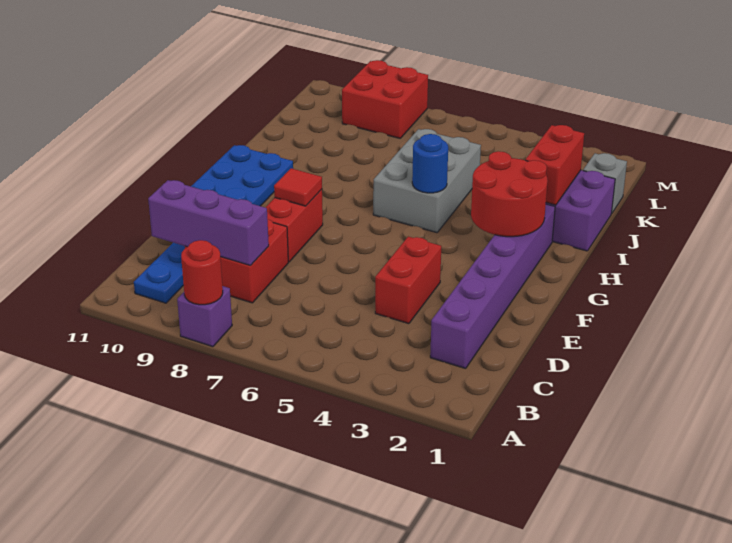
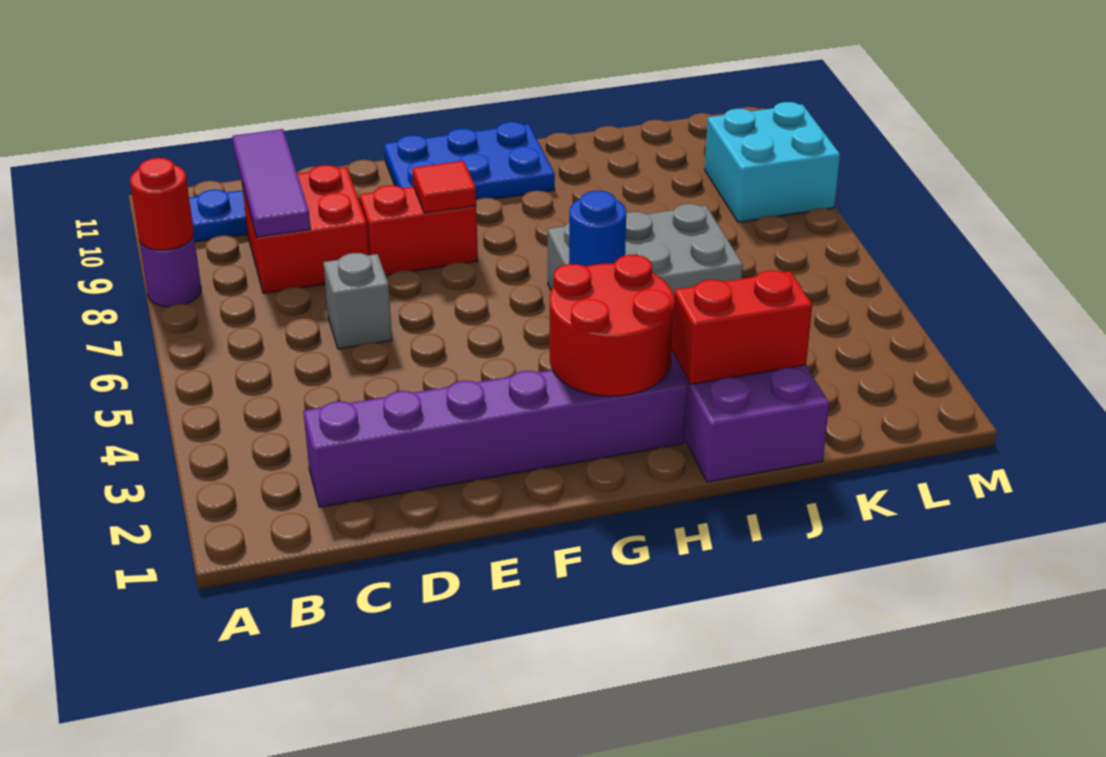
purple 1x1 brick [177,286,232,347] -> purple 1x1 round brick [139,234,201,307]
purple 1x3 brick [148,180,269,266] -> purple 1x3 tile [232,129,311,237]
red 1x2 brick [375,237,441,324] -> none
grey 1x1 brick [583,153,627,214] -> grey 1x1 brick moved to [324,253,392,349]
red 2x2 brick [342,60,428,138] -> cyan 2x2 brick [705,102,840,222]

